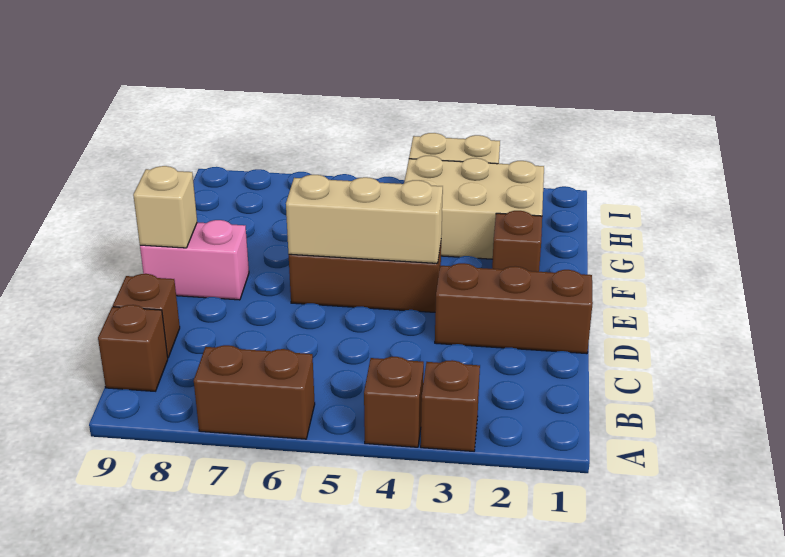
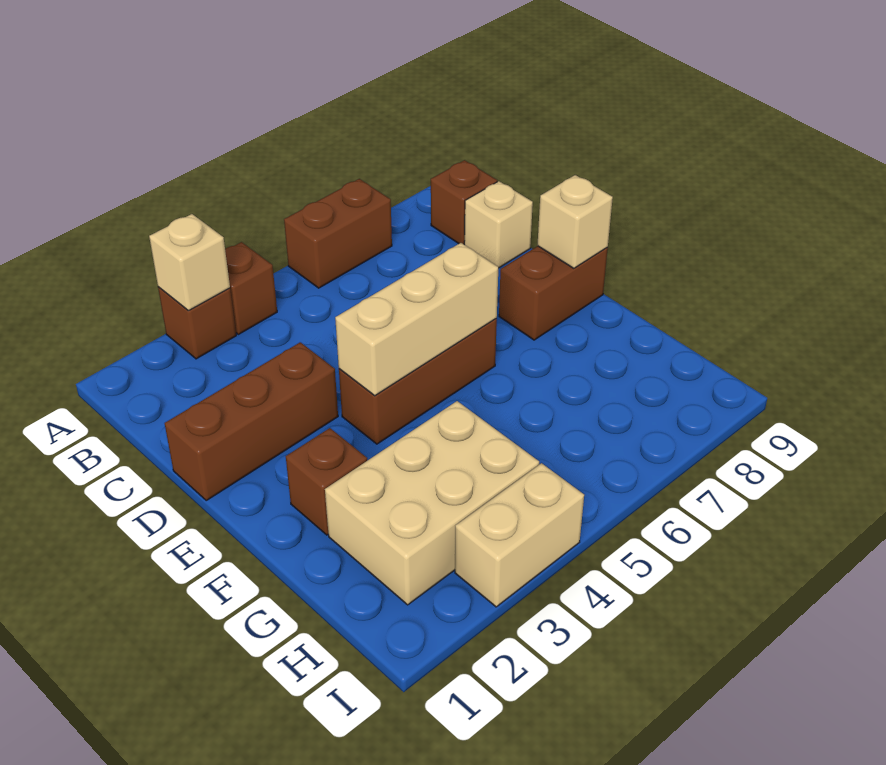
none -> tan 1x1 brick [149,214,230,311]
brown 1x1 brick [113,274,180,357] -> tan 1x1 brick [464,181,533,268]
pink 1x2 brick [140,220,249,300] -> brown 1x2 brick [499,246,608,340]

